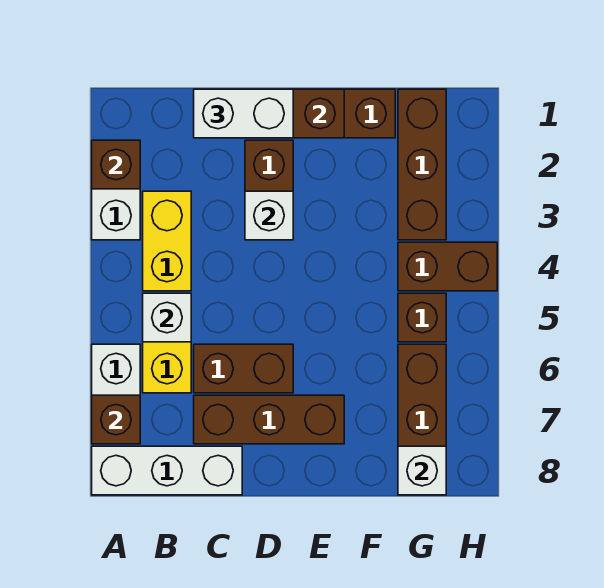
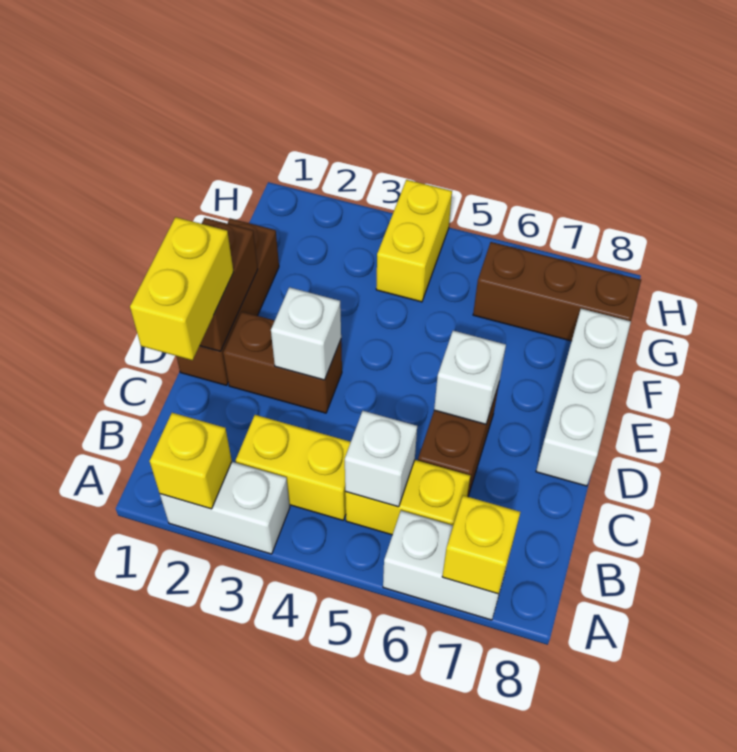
brown 1x1 brick [92,140,140,189] -> yellow 1x1 brick [150,413,232,509]
brown 1x1 brick [92,395,140,444] -> yellow 1x1 brick [442,496,520,594]
white 1x3 brick [92,446,242,495] -> white 1x3 brick moved to [536,309,631,486]
white 1x2 brick [194,89,293,138] -> yellow 1x2 brick [130,217,233,360]
brown 1x3 brick [194,395,344,444] -> none
brown 1x3 brick [398,89,446,240] -> none
brown 1x2 brick [398,242,497,291] -> yellow 1x2 brick [376,180,452,302]
brown 1x1 brick [398,293,446,342] -> none
white 1x1 brick [398,446,446,495] -> white 1x1 brick moved to [434,331,506,424]

